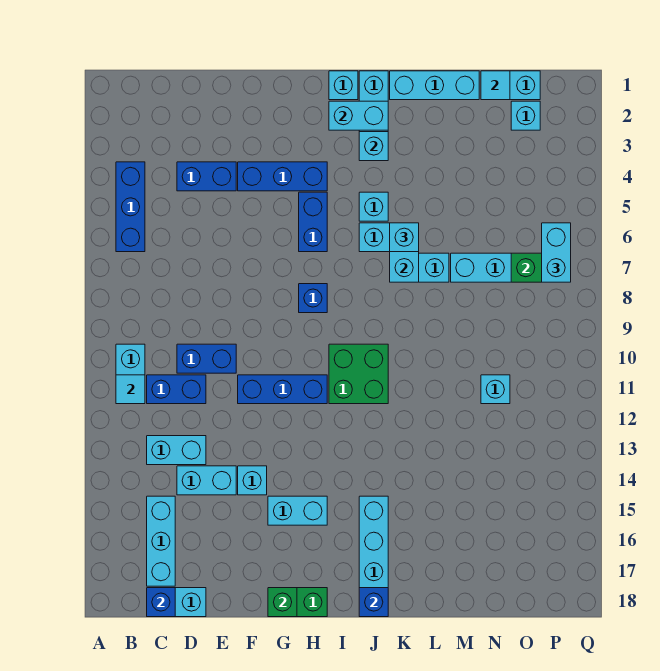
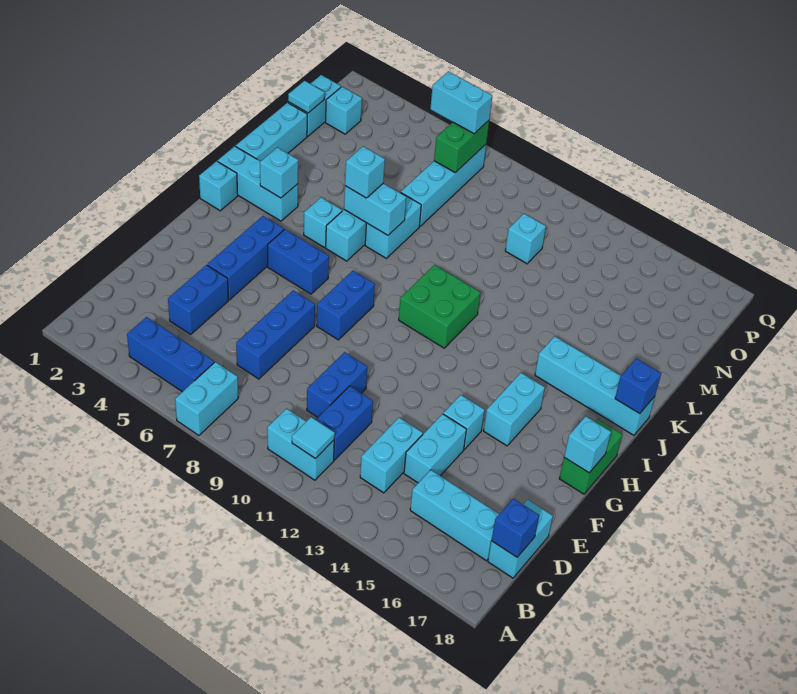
blue 1x3 brick [238,375,327,404] -> blue 1x3 brick moved to [236,290,315,379]
green 1x1 brick [268,588,297,617] -> cyan 1x1 brick [564,416,611,473]
blue 1x1 brick [299,284,327,313] -> blue 1x2 brick [317,271,375,340]
cyan 1x2 brick [329,101,388,130] -> cyan 1x2 brick moved to [175,362,238,435]

